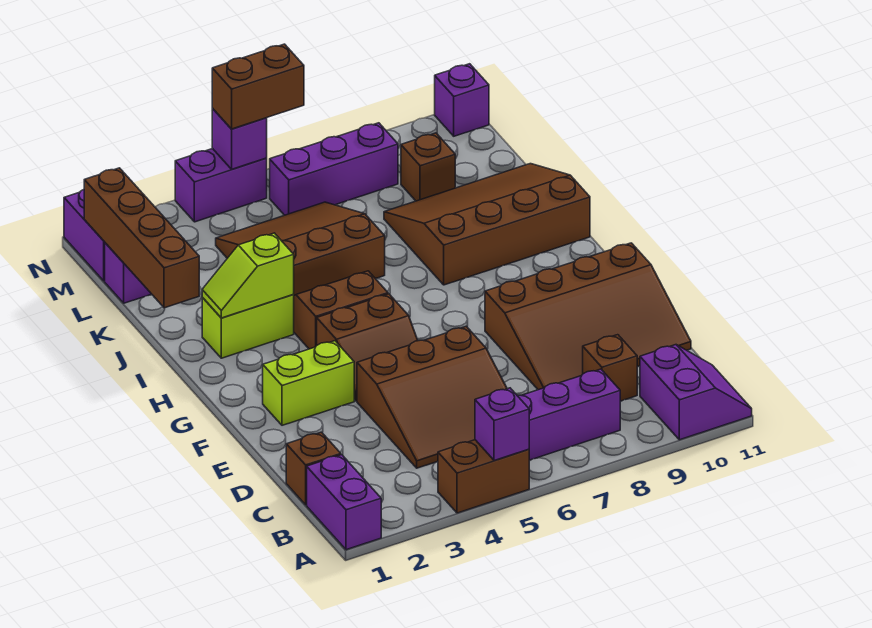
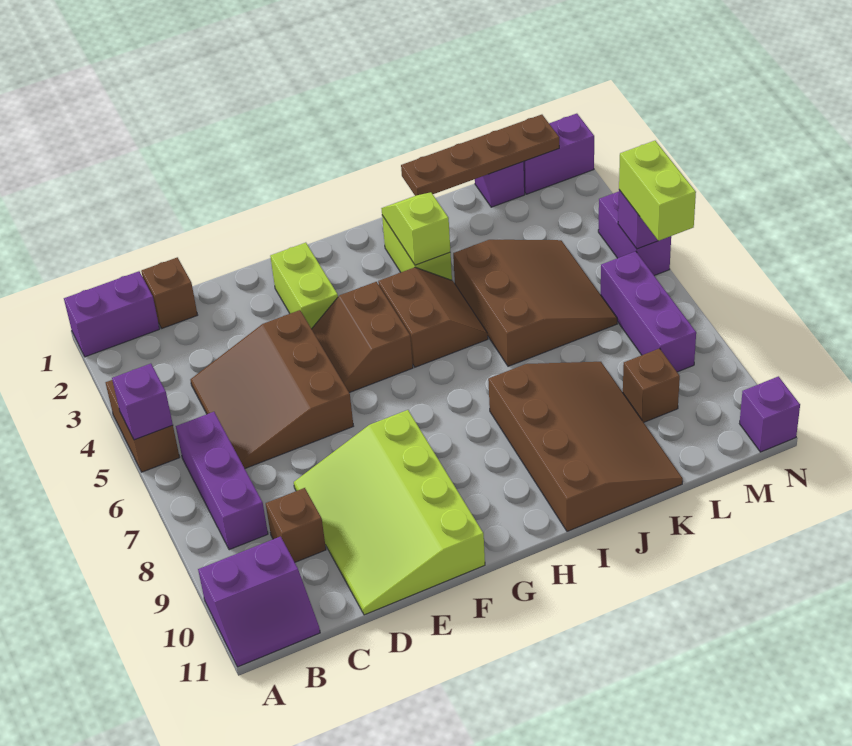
brown 3x4 slope [485,243,691,390] -> lime 3x4 slope [294,410,485,615]
brown 1x4 brick [84,168,199,308] -> brown 1x4 plate [401,115,559,196]
brown 1x2 brick [212,44,304,129] -> lime 1x2 brick [619,141,696,241]

